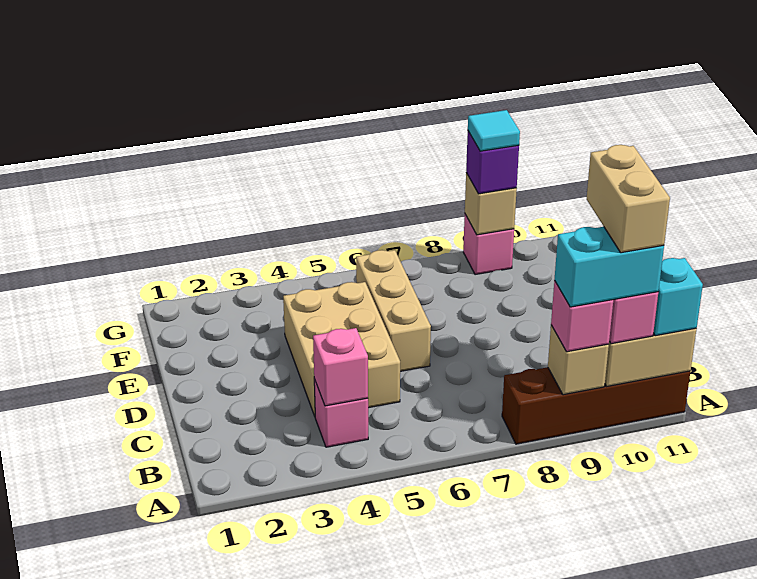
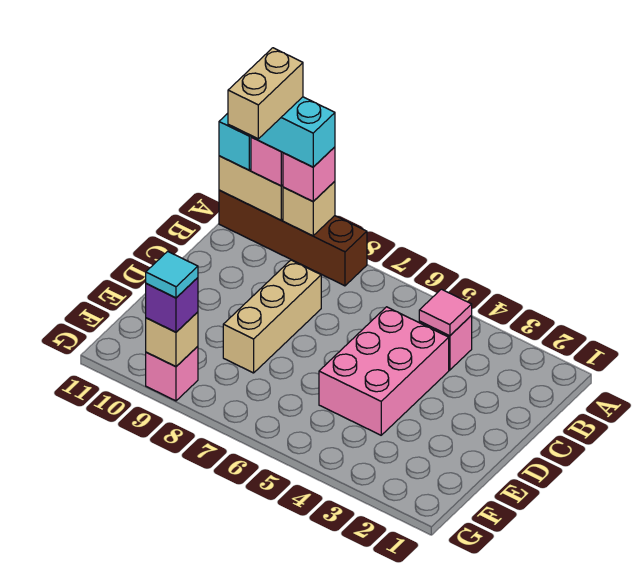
pink 1x1 brick [313,328,368,406] -> pink 1x1 tile [419,289,472,336]
tan 2x3 brick [283,282,400,416] -> pink 2x3 brick [319,307,449,435]
tan 1x3 brick [356,250,431,371] -> tan 1x3 brick moved to [223,260,321,373]

